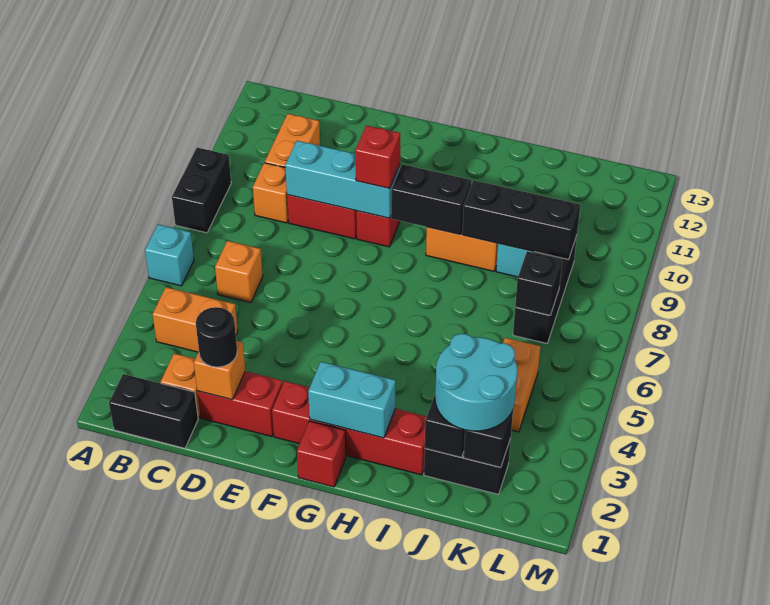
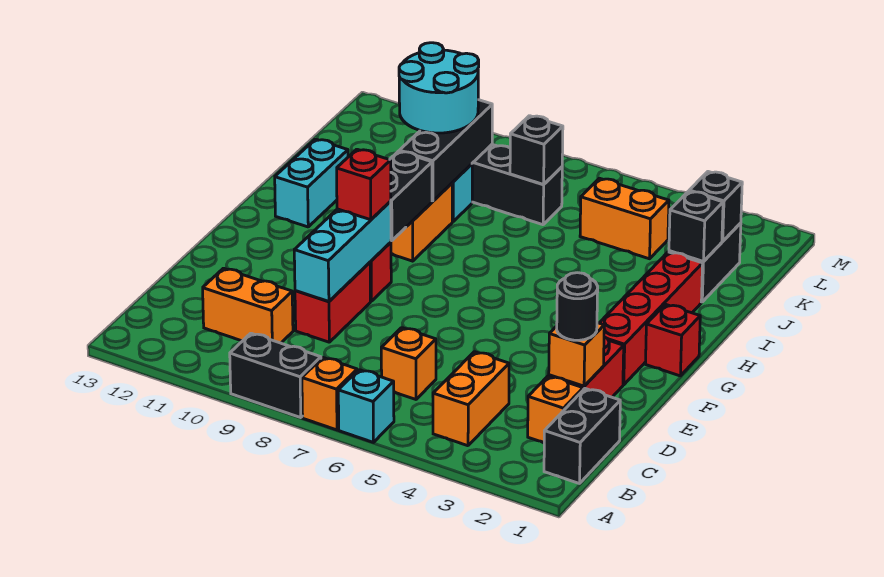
orange 1x1 brick [253,163,288,223] -> orange 1x1 brick moved to [302,357,357,430]
cyan 1x2 brick [308,362,396,438] -> cyan 1x2 brick moved to [275,139,348,227]
cyan 2x2 round brick [435,334,517,431] -> cyan 2x2 round brick moved to [399,43,479,133]

